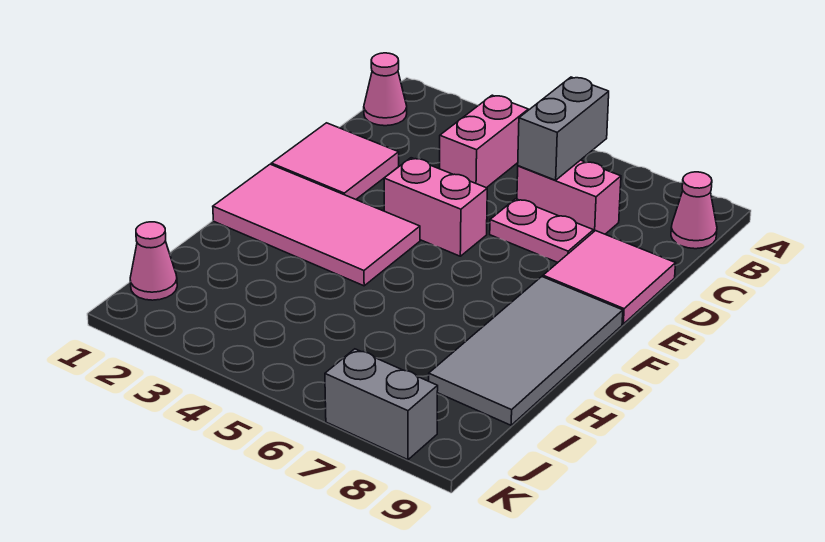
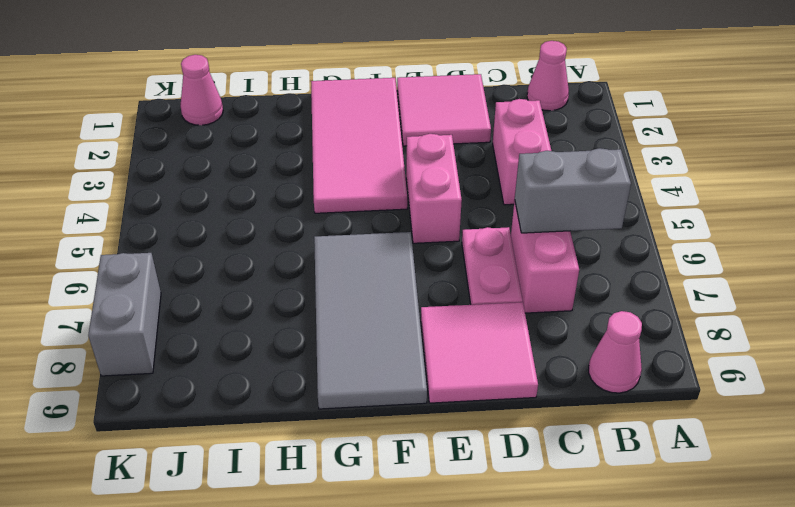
pink 1x2 brick [440,95,528,188] -> pink 1x2 brick turned to [493,99,551,205]
grey 2x4 tile [429,277,623,425] -> grey 2x4 tile turned to [314,232,427,409]

